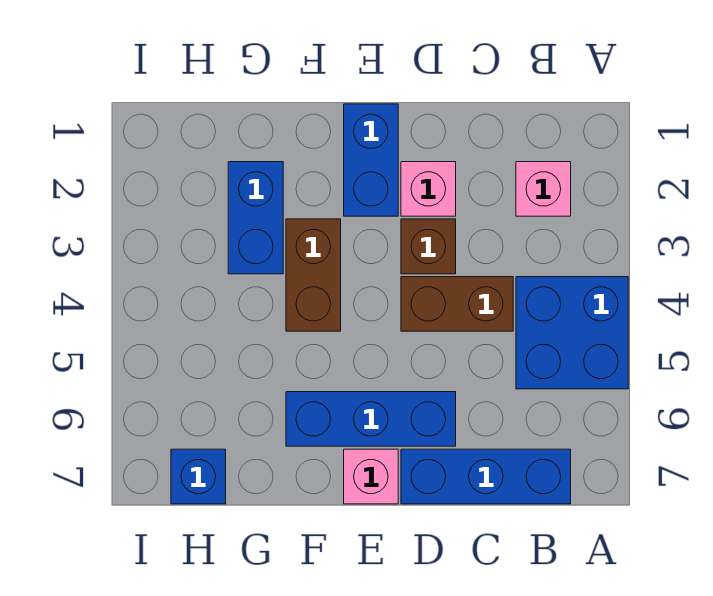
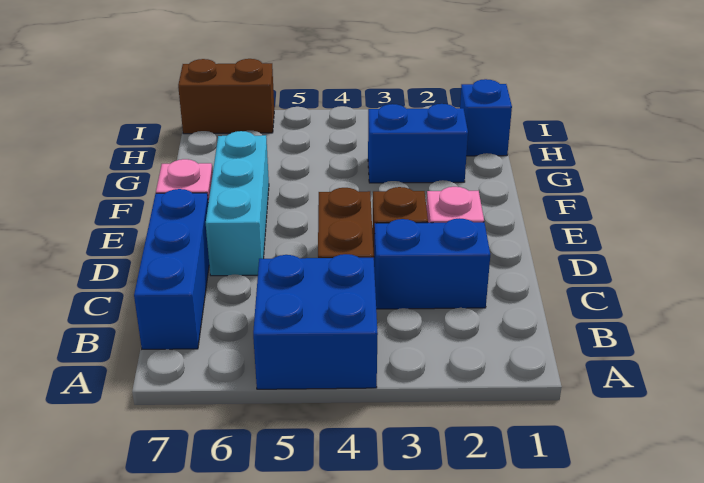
pink 1x1 brick [516,162,571,216] -> none
blue 1x3 brick [286,392,456,446] -> cyan 1x3 brick [206,131,269,276]
blue 1x2 brick [344,104,398,216] -> blue 1x2 brick moved to [374,218,490,309]
brown 1x2 brick [286,219,341,331] -> brown 1x2 brick moved to [178,59,274,134]
blue 1x1 brick [171,449,226,504] -> blue 1x1 brick moved to [460,79,512,156]

